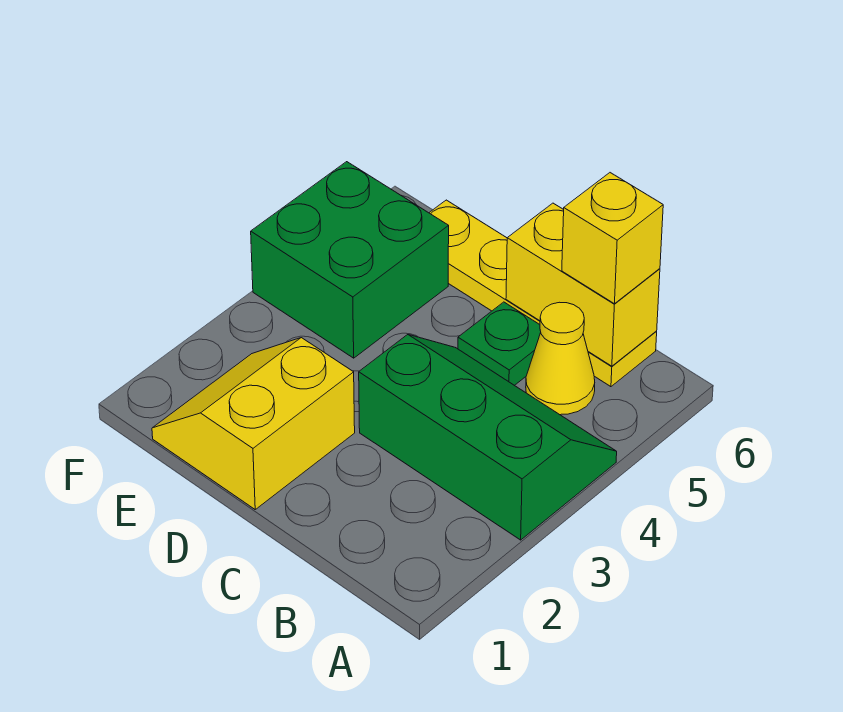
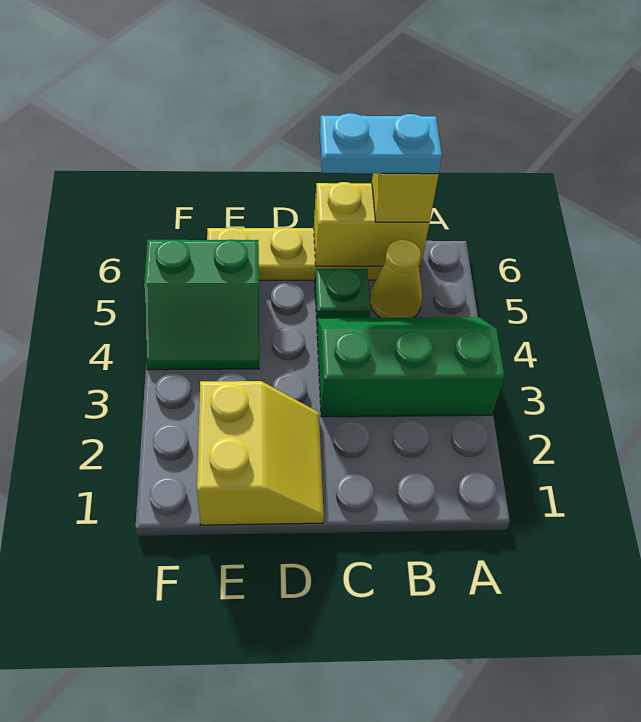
none -> cyan 1x2 plate [320,113,442,174]
yellow 2x2 slope [152,338,355,509] -> yellow 2x2 slope turned to [197,381,324,525]
green 2x2 brick [251,162,449,358] -> green 2x2 slope [144,240,259,370]

